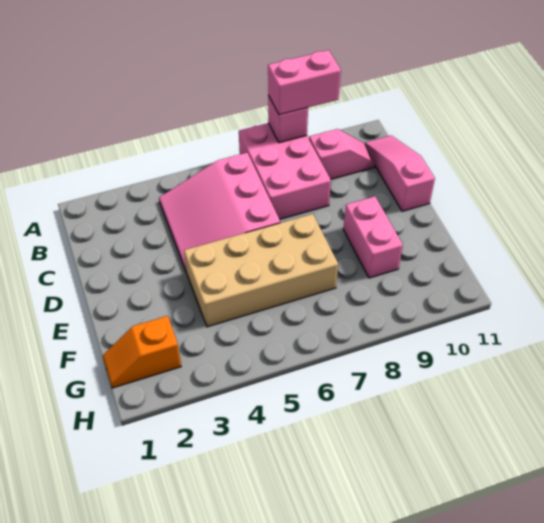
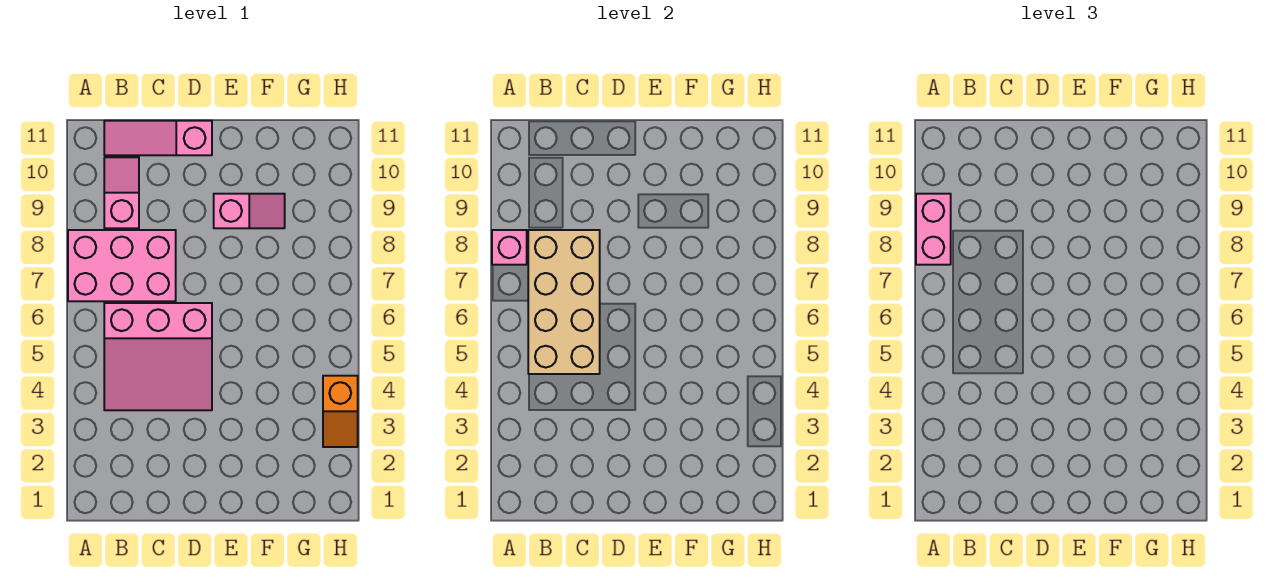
tan 2x4 brick [184,214,338,327] -> tan 2x4 brick moved to [528,230,600,374]
pink 1x2 brick [343,196,403,278] -> pink 1x2 slope [214,194,285,228]
orange 1x2 slope [103,316,181,388] -> orange 1x2 slope moved to [323,376,358,447]

